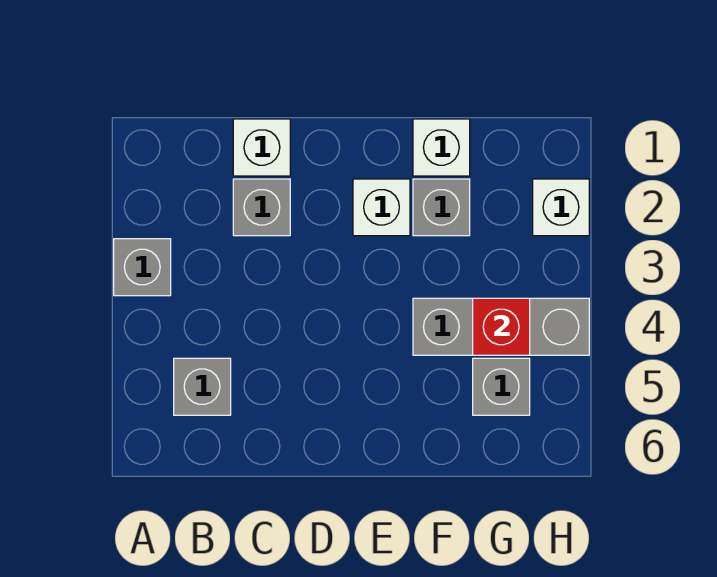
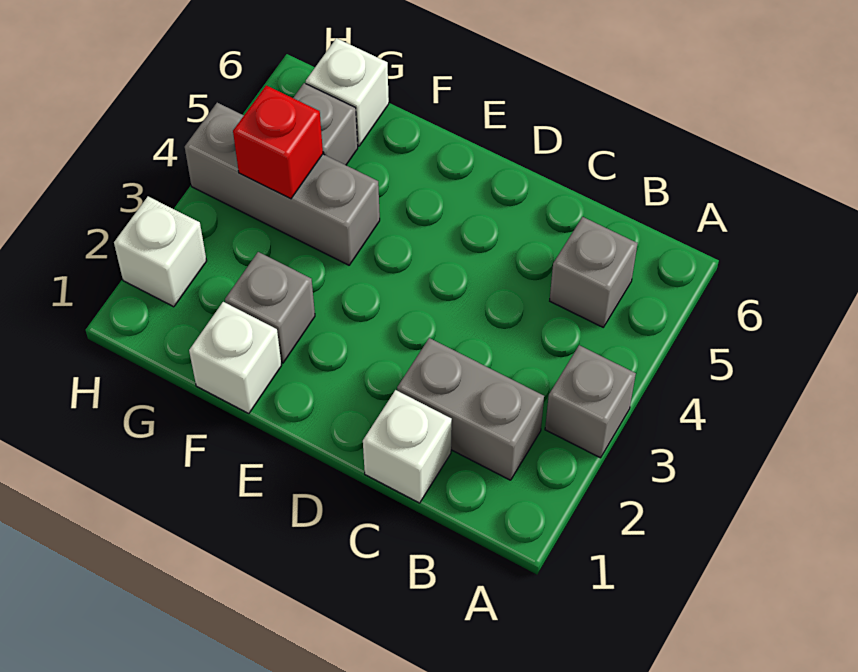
grey 1x1 brick [233,179,290,236] -> grey 1x2 brick [397,338,544,480]
white 1x1 brick [353,179,410,236] -> white 1x1 brick moved to [306,38,389,146]

